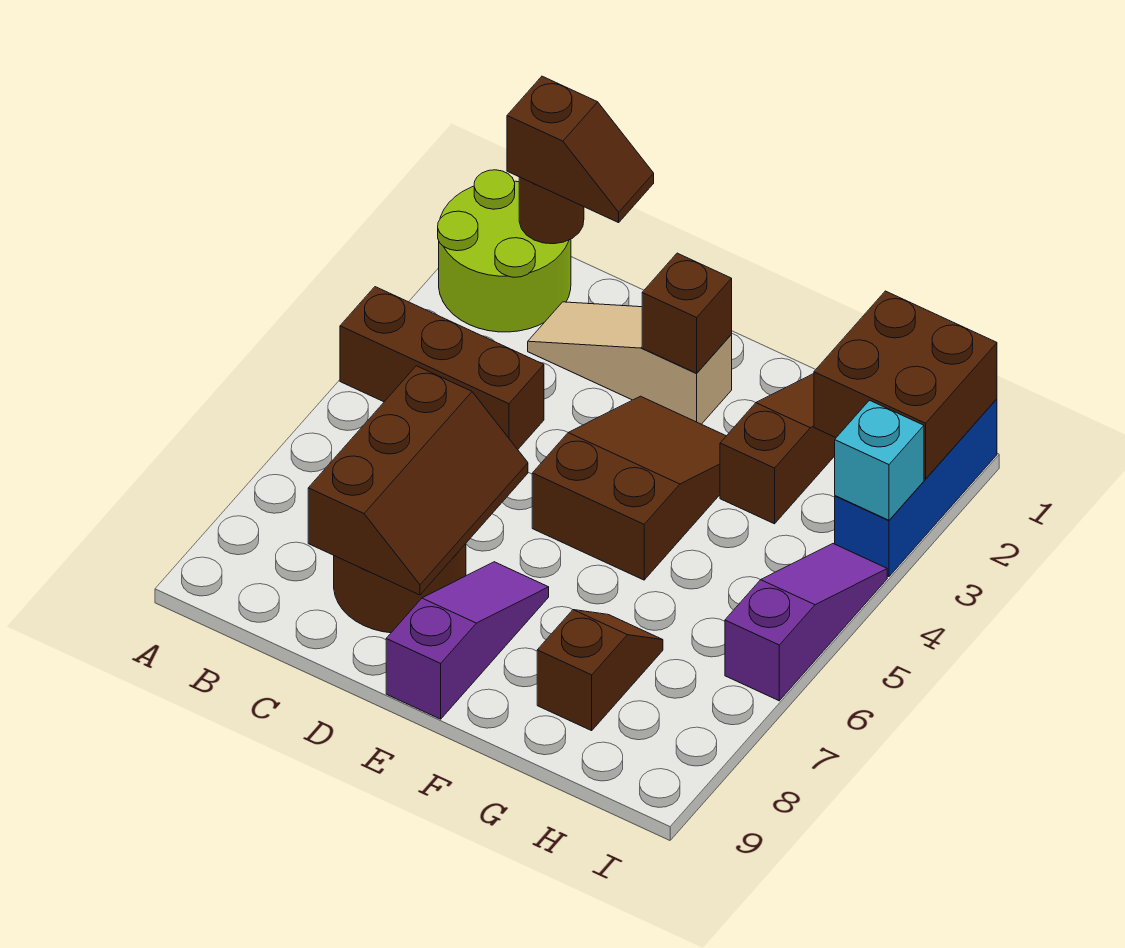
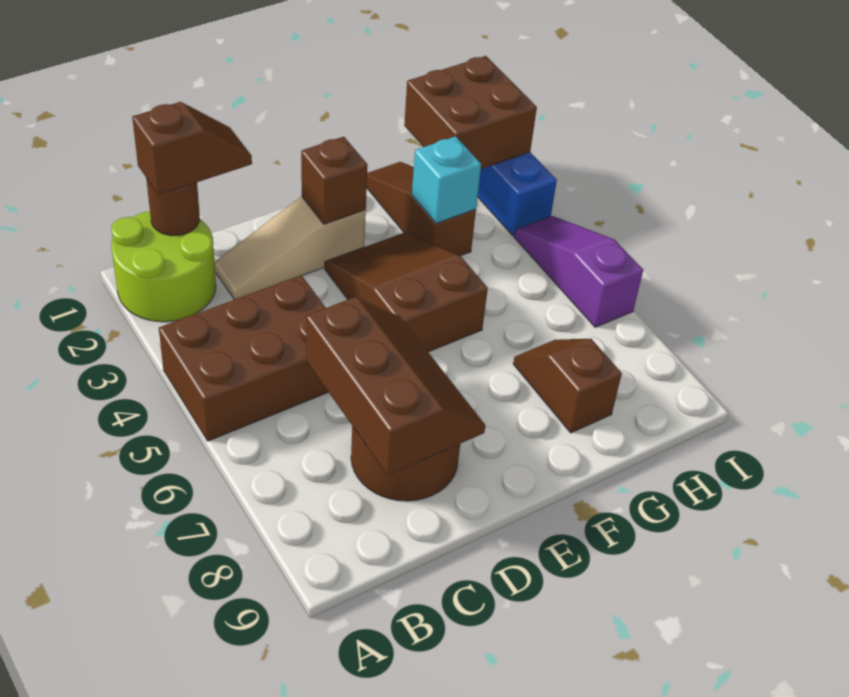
brown 1x3 brick [340,287,544,449] -> brown 2x3 brick [159,275,328,441]
purple 1x3 slope [386,562,549,719] -> none
cyan 1x1 brick [835,400,924,520] -> cyan 1x1 brick moved to [412,136,481,223]

